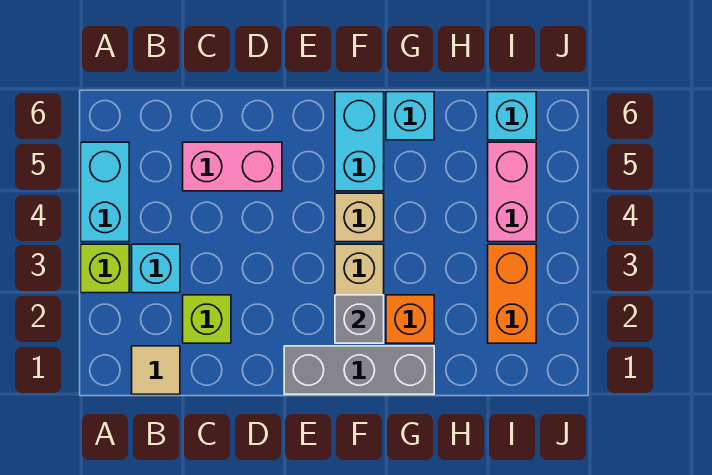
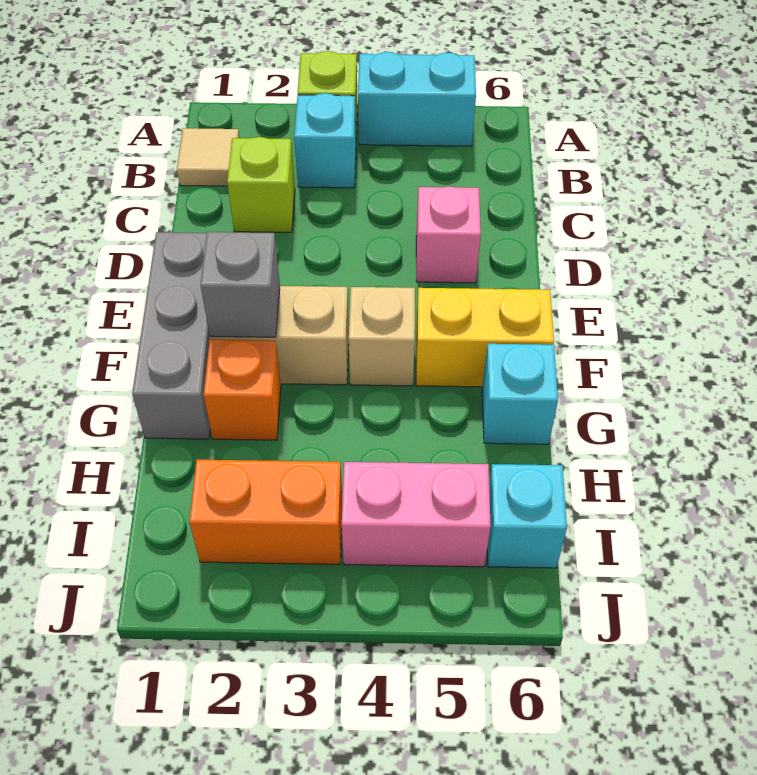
pink 1x2 brick [183,142,282,191] -> pink 1x1 brick [416,186,481,283]
cyan 1x2 brick [335,92,384,191] -> yellow 1x2 brick [416,288,554,387]

